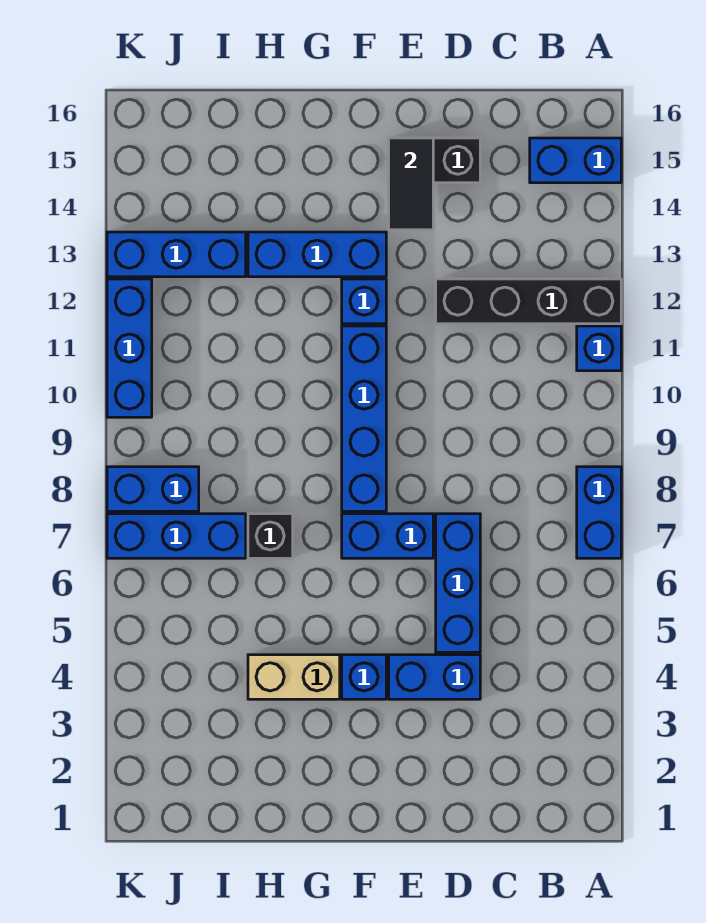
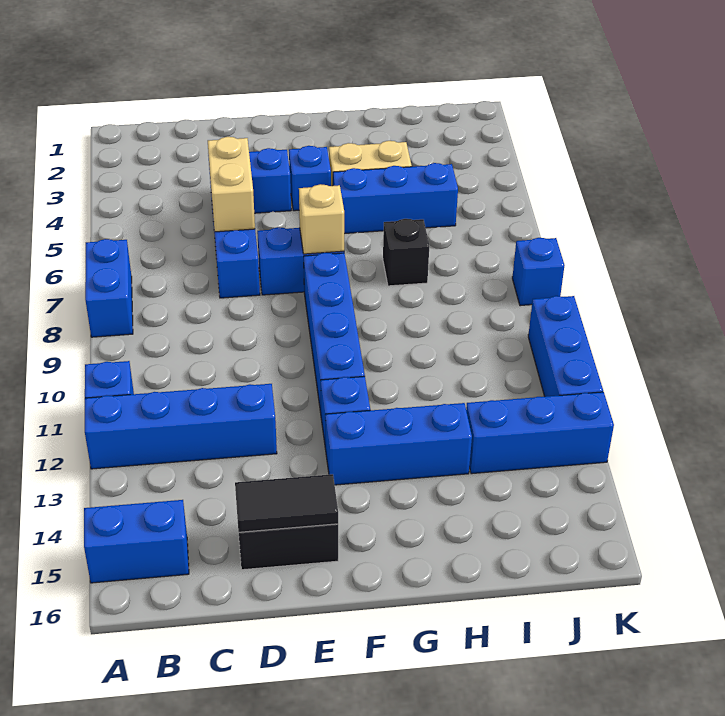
black 1x4 brick [436,279,621,324] -> blue 1x4 brick [85,384,277,469]
none -> tan 1x2 brick [208,137,255,232]
black 1x2 tile [389,138,433,230] -> black 1x2 tile turned to [235,474,338,532]
none -> tan 1x1 brick [299,184,344,254]
blue 1x3 brick [107,514,246,558] -> blue 1x3 brick moved to [333,163,458,234]
blue 1x2 brick [107,467,199,511] -> blue 1x1 brick [512,238,565,306]

